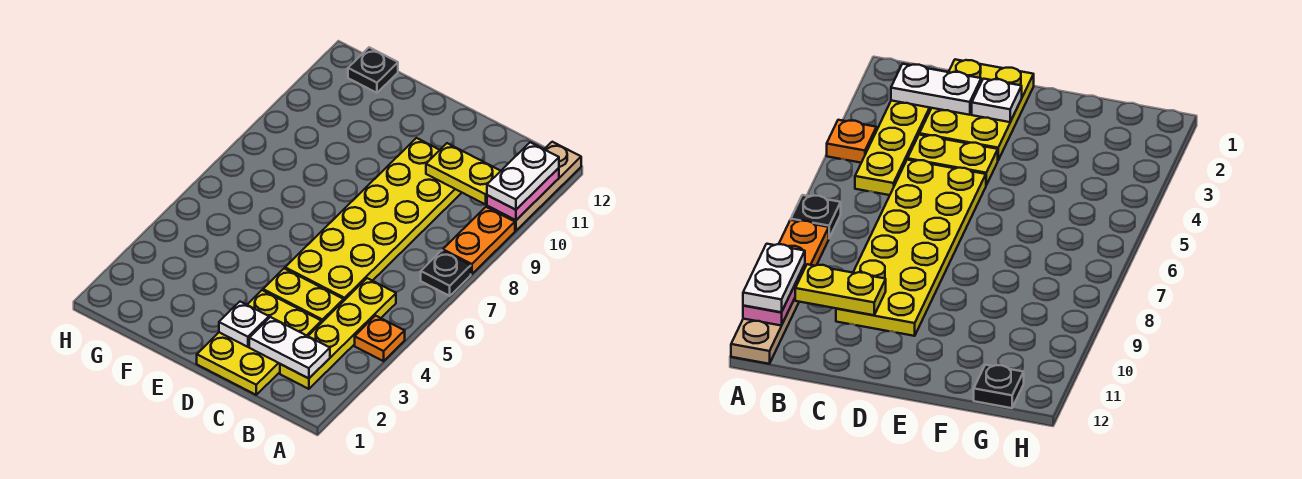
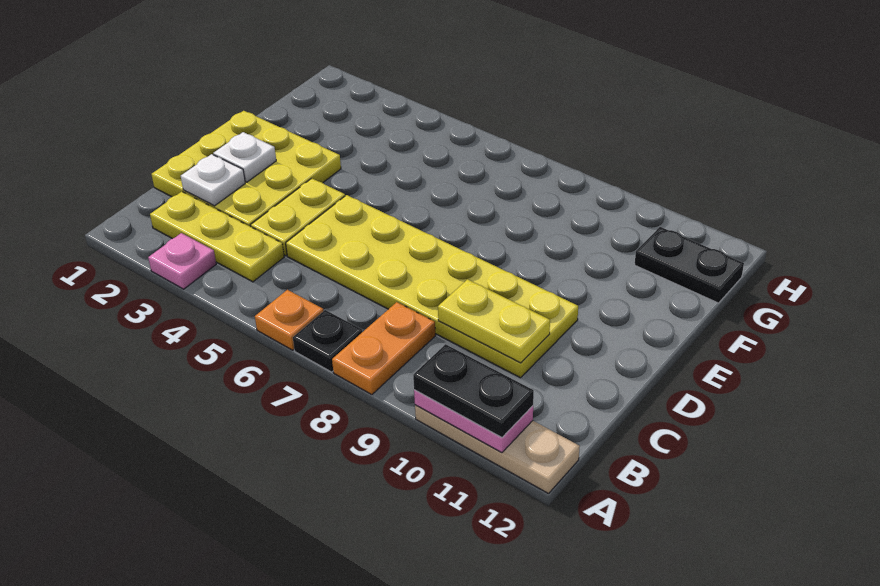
none -> pink 1x1 plate [148,233,216,289]
orange 1x1 plate [355,316,405,361] -> orange 1x1 plate moved to [255,290,323,350]
orange 1x2 plate [443,207,515,274] -> orange 1x2 plate turned to [332,302,435,395]
white 1x2 plate [487,142,559,210] -> black 1x2 plate [413,344,534,437]
yellow 1x4 plate [280,278,396,389] -> yellow 1x3 plate [150,192,284,282]
white 1x2 plate [249,317,330,379] -> white 1x1 plate [181,154,245,206]
yellow 1x2 plate [426,143,500,205] -> yellow 1x2 plate turned to [438,279,550,363]
yellow 2x3 plate [197,290,322,395] -> yellow 3x3 plate [151,111,341,227]
black 1x1 plate [348,47,398,93] -> black 1x2 plate [635,227,744,303]

